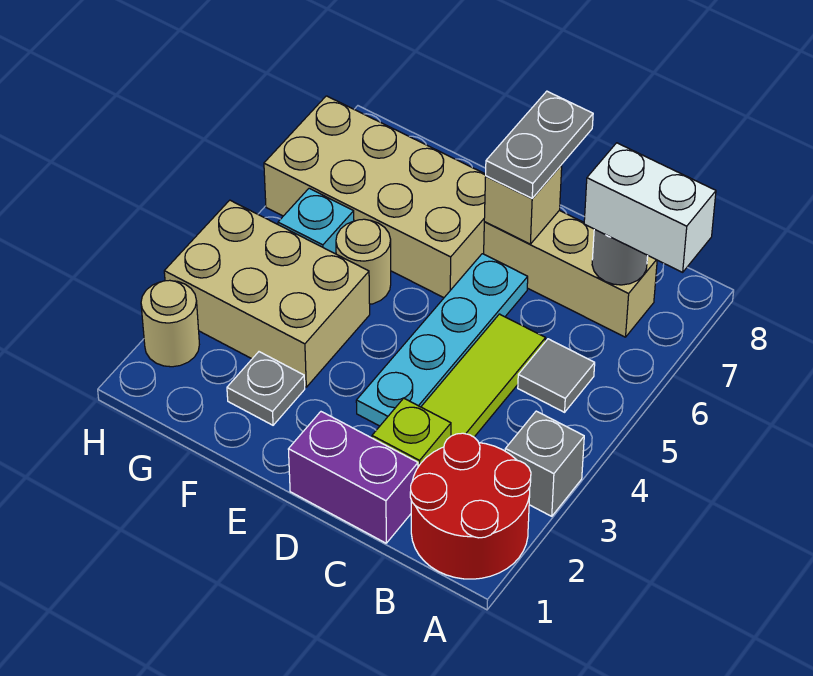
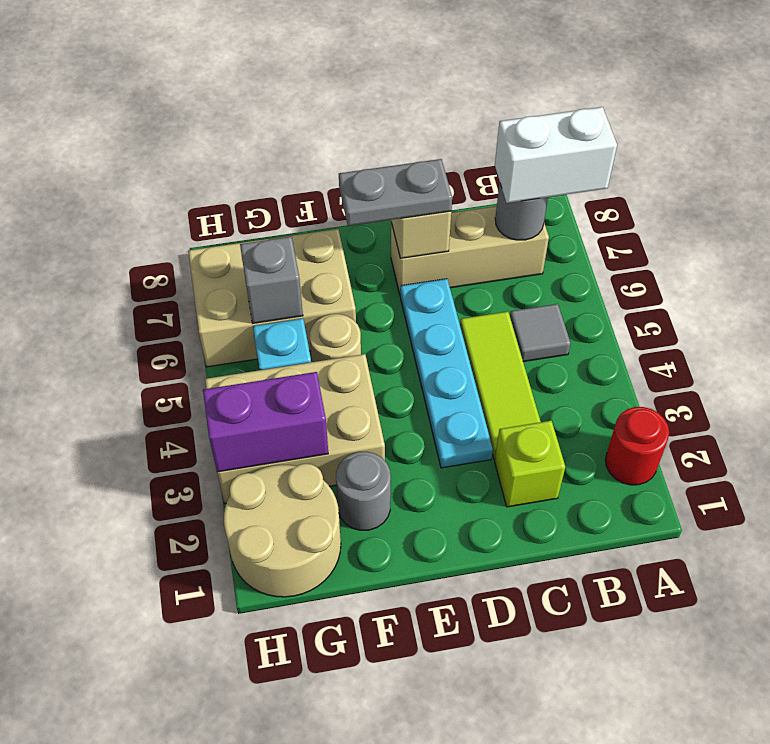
red 2x2 round brick [410,433,531,579] -> red 1x1 round brick [605,407,669,485]
grey 1x1 brick [505,411,584,516] -> grey 1x1 brick moved to [240,237,303,323]
purple 1x2 brick [288,412,418,543] -> purple 1x2 brick moved to [203,372,328,472]
grey 1x2 plate [486,91,593,198] -> grey 1x2 plate turned to [339,159,452,226]
tan 2x4 brick [264,96,486,298] -> tan 2x3 brick [188,229,356,367]
grey 1x1 plate [227,352,305,425] -> grey 1x1 round brick [336,452,391,530]
tan 1x1 round brick [141,280,199,367] -> tan 2x2 round brick [224,464,341,597]

